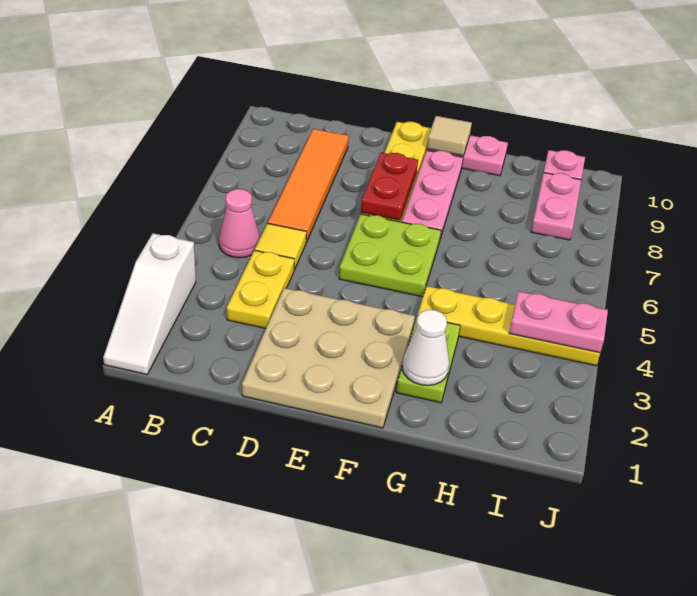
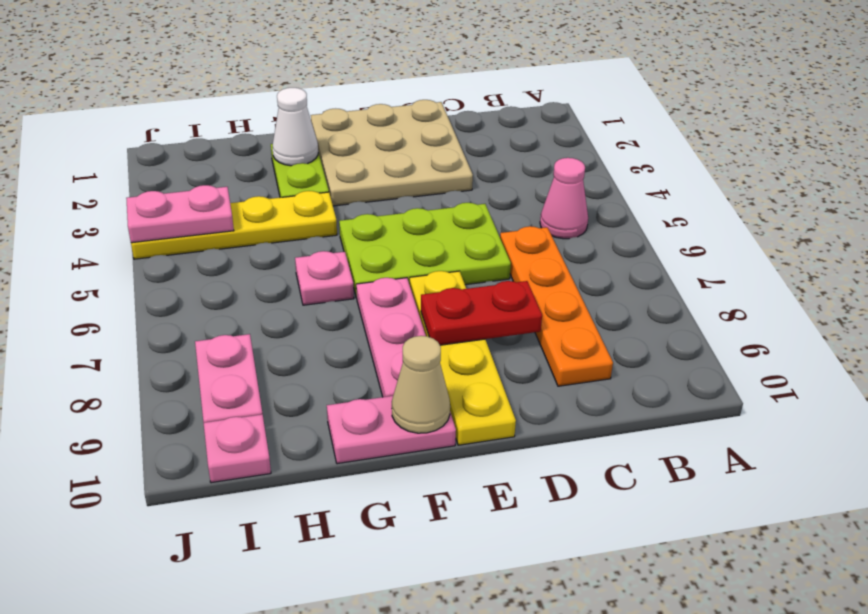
white 1x3 slope [103,233,196,374] -> none
yellow 1x2 plate [227,250,294,328] -> none
yellow 1x1 tile [255,223,306,270] -> none
orange 1x4 tile [268,129,349,242] -> orange 1x4 plate [500,226,613,386]
lime 2x2 plate [339,214,441,297] -> lime 2x3 plate [339,203,511,298]
red 1x2 plate [361,153,418,220] -> red 1x2 plate turned to [421,281,542,345]
tan 1x1 tile [427,116,472,156] -> tan 1x1 cone [392,336,450,433]
none -> pink 1x1 plate [295,251,354,305]

